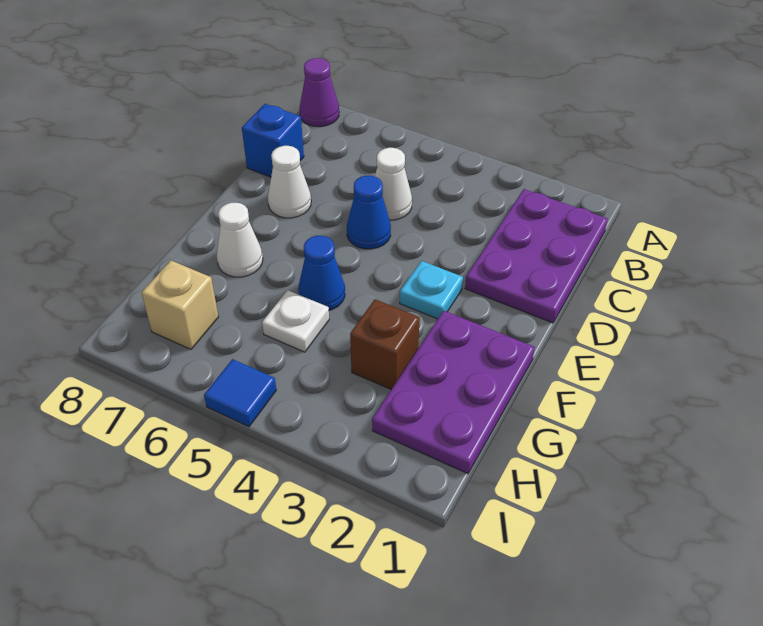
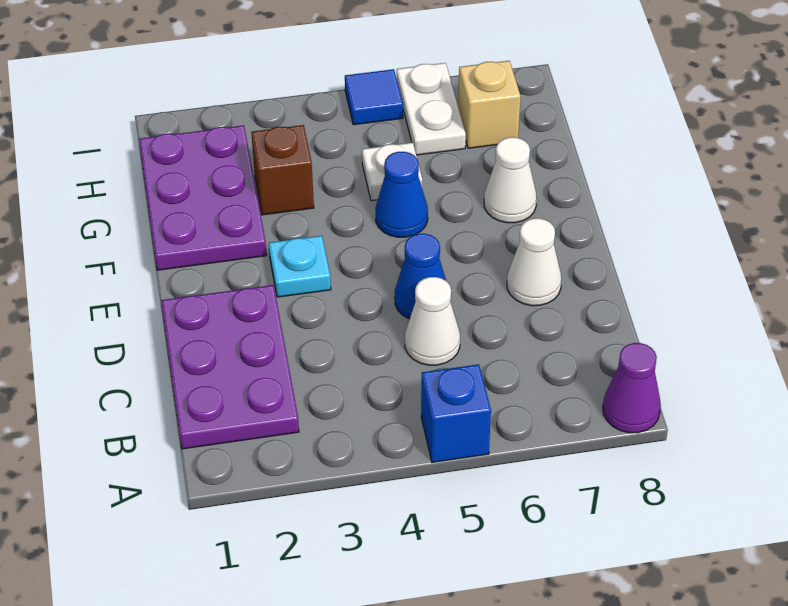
blue 1x1 brick [242,104,304,177] -> blue 1x1 brick moved to [421,364,491,462]
none -> white 1x2 plate [397,63,466,155]

